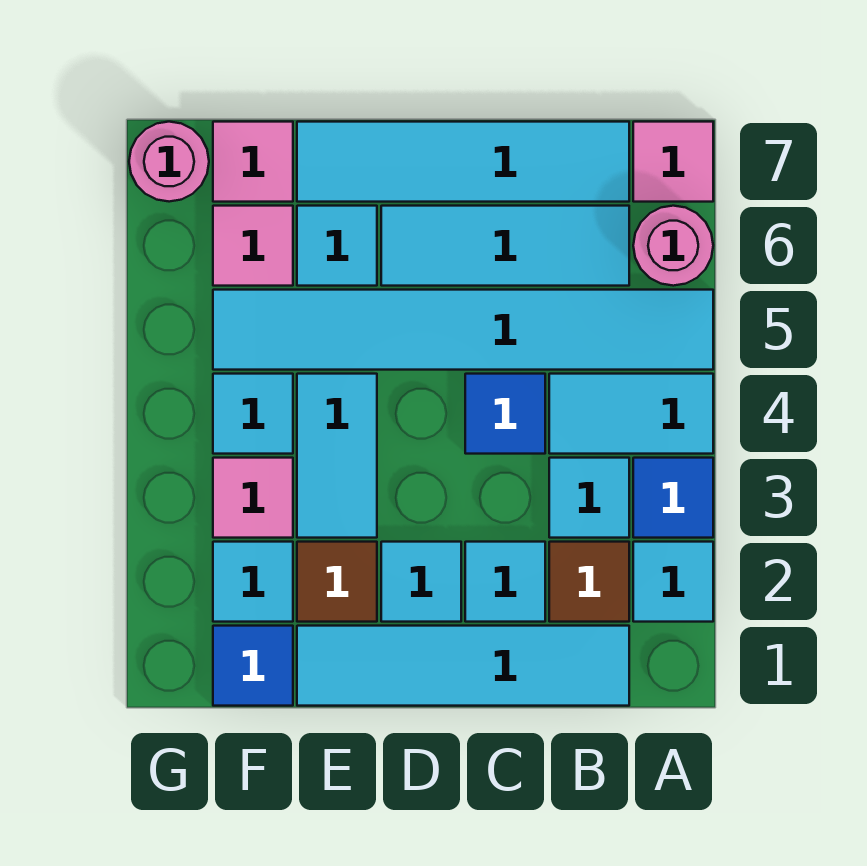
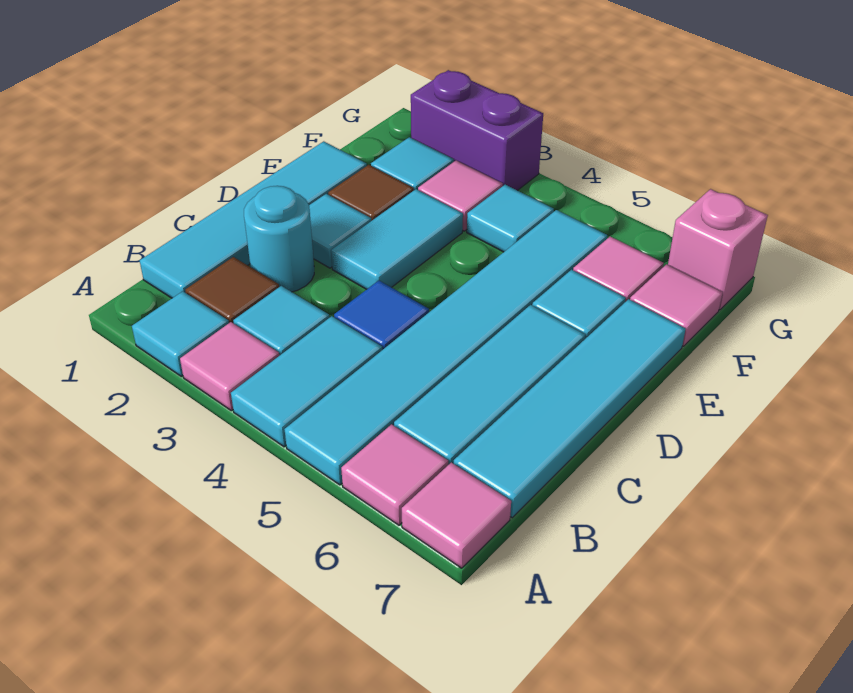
blue 1x1 tile [633,458,713,538] -> pink 1x1 tile [180,322,279,411]
pink 1x1 round brick [633,206,713,286] -> pink 1x1 tile [341,424,448,525]
cyan 1x1 tile [465,542,545,622] -> cyan 1x1 round brick [244,186,314,292]
cyan 1x2 tile [297,374,377,538] -> cyan 1x2 tile turned to [331,189,463,289]
blue 1x1 tile [213,626,293,706] -> none
none -> purple 1x2 brick [411,70,543,190]
pink 1x1 round brick [129,122,209,202] -> pink 1x1 brick [668,189,768,310]

